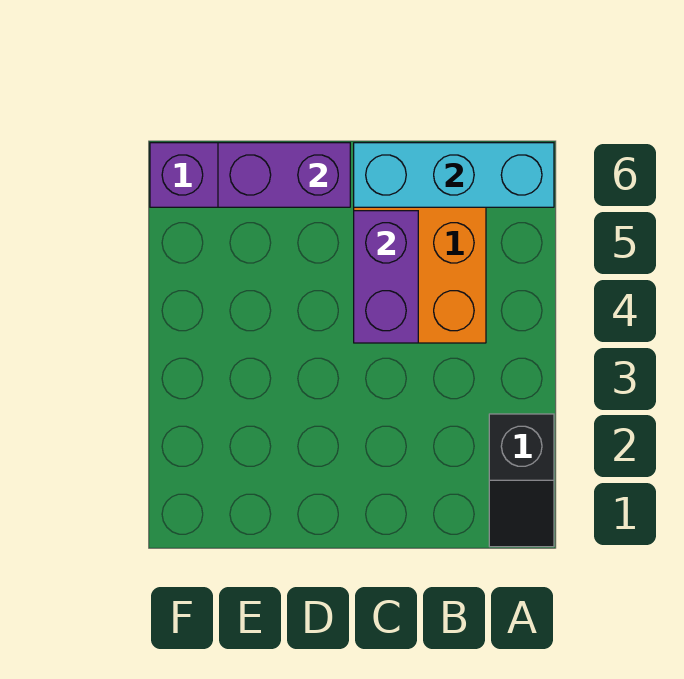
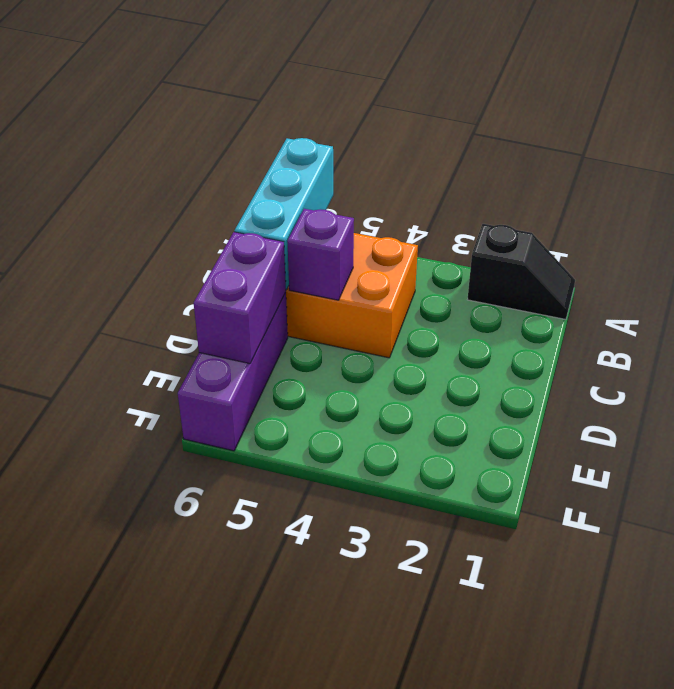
purple 1x2 brick [354,211,418,343] -> purple 1x1 brick [287,209,354,300]

